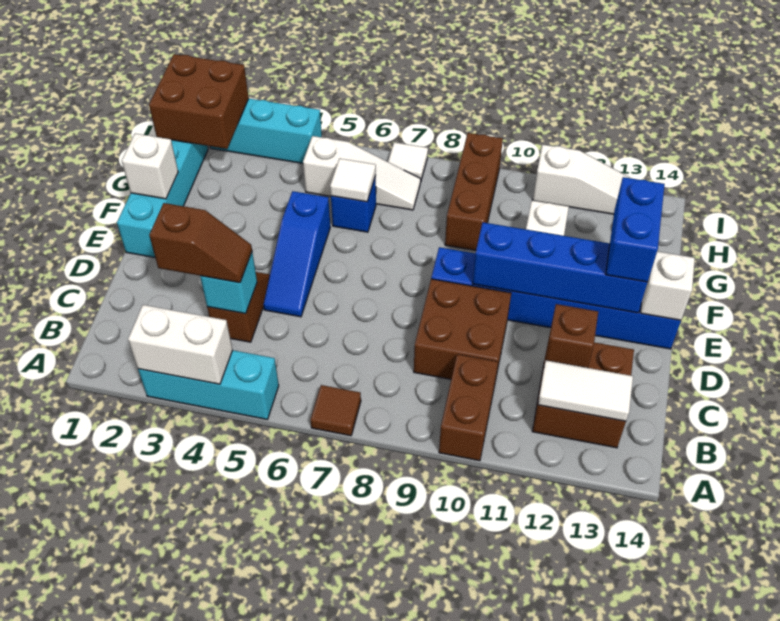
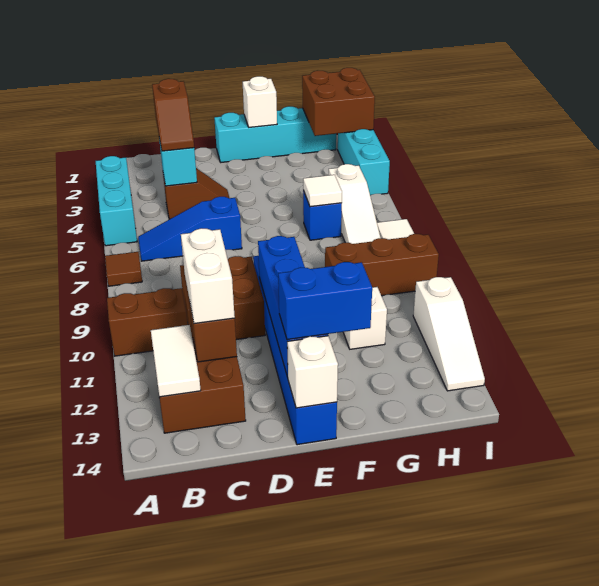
white 1x2 brick [128,305,233,384] -> white 1x2 brick moved to [181,228,235,324]
blue 1x3 slope [264,191,330,317] -> blue 1x3 slope moved to [138,197,242,261]

